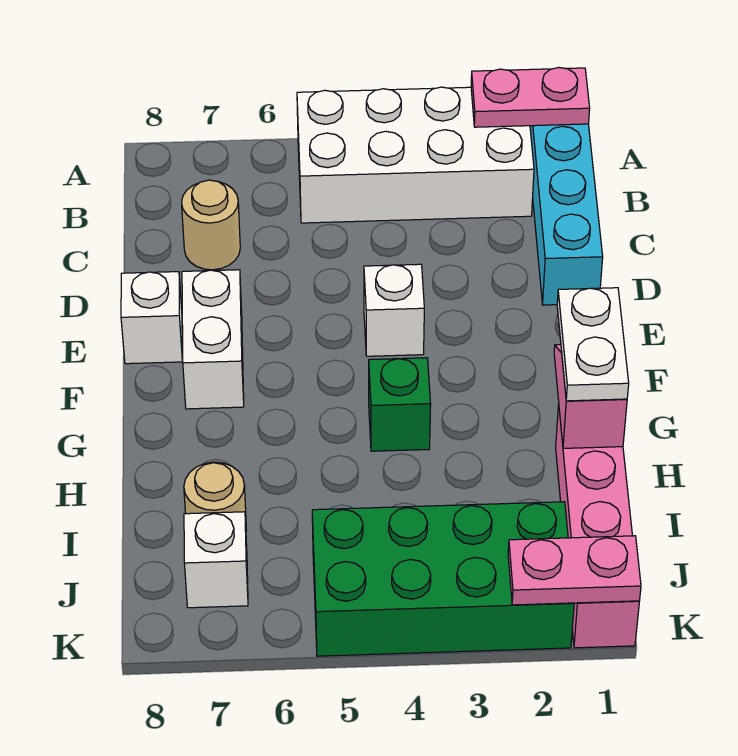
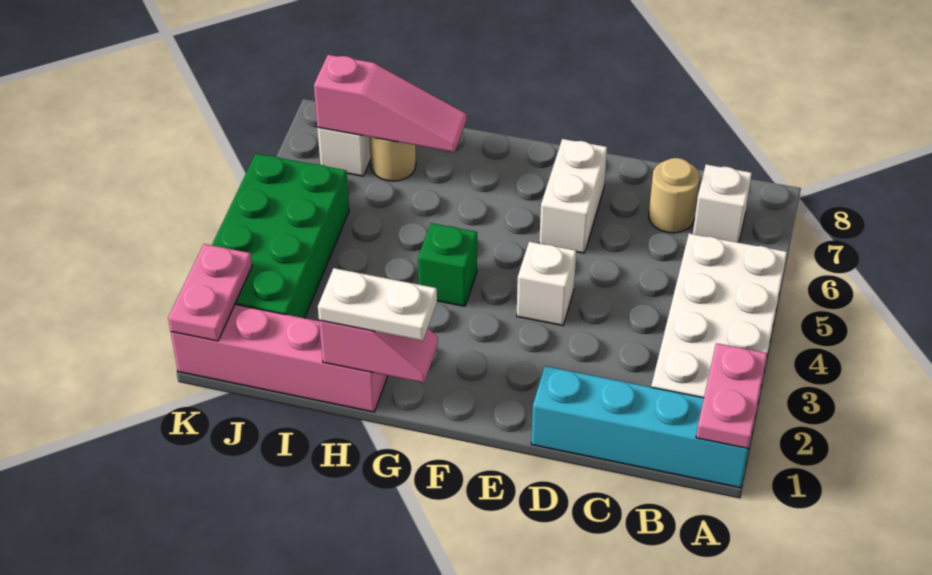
white 1x2 brick [182,270,244,409] -> white 1x2 brick turned to [539,139,607,253]
white 1x1 brick [121,272,182,364] -> white 1x1 brick moved to [693,164,752,243]
none -> pink 1x3 slope [314,55,466,152]

